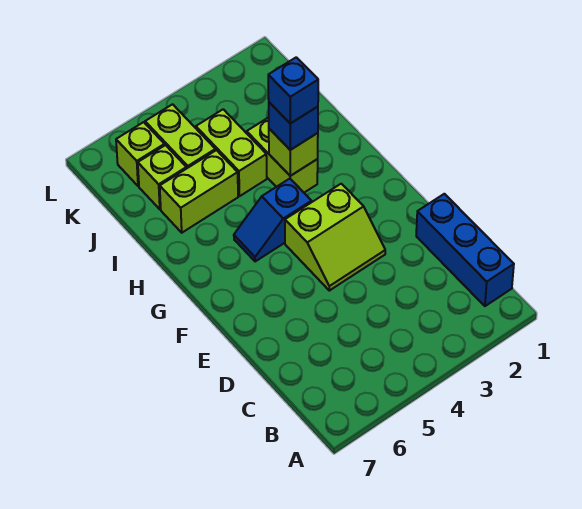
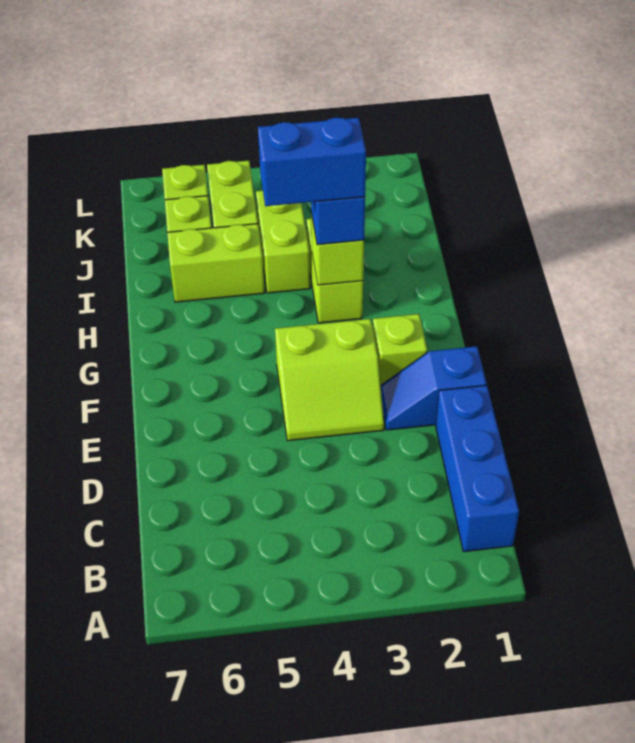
none -> lime 1x1 brick [373,314,427,385]
blue 1x2 slope [234,179,312,262] -> blue 1x2 slope moved to [381,346,487,430]
blue 1x1 brick [268,57,318,123] -> blue 1x2 brick [258,117,366,206]

